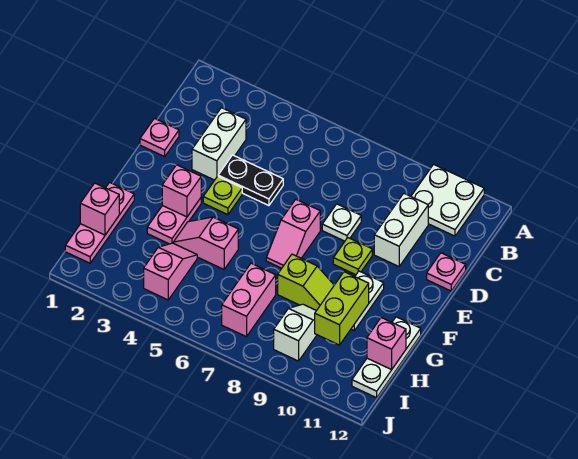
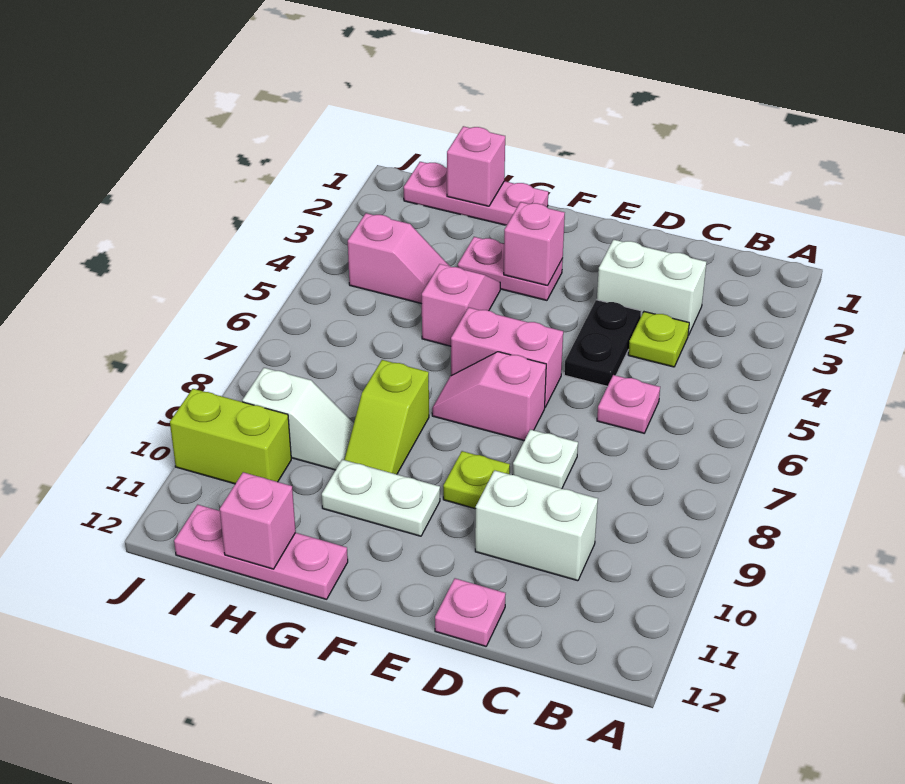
white 2x2 plate [411,164,484,236] -> none
pink 1x1 plate [140,118,179,157] -> pink 1x1 plate moved to [597,375,660,433]
lime 1x1 plate [203,176,242,215] -> lime 1x1 plate moved to [628,312,689,367]
lime 1x2 brick [315,272,369,345] -> lime 1x2 brick moved to [170,389,291,484]
white 1x3 plate [352,317,421,398] -> pink 1x3 plate [174,505,348,599]
pink 1x2 brick [222,263,276,337] -> pink 1x2 brick moved to [451,307,563,407]

